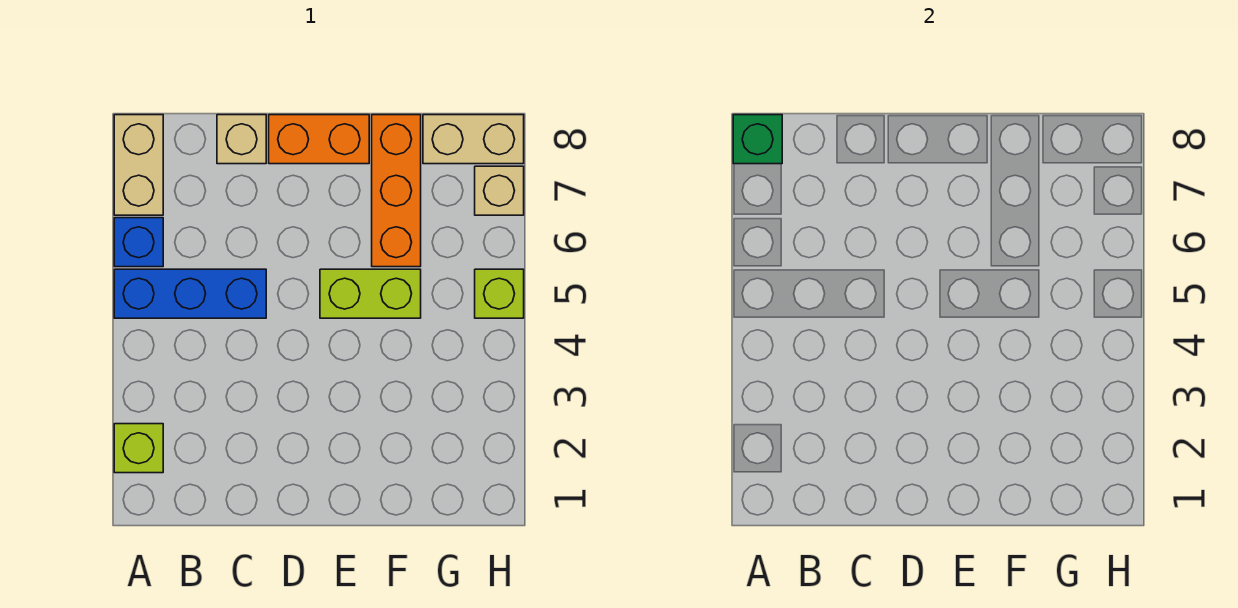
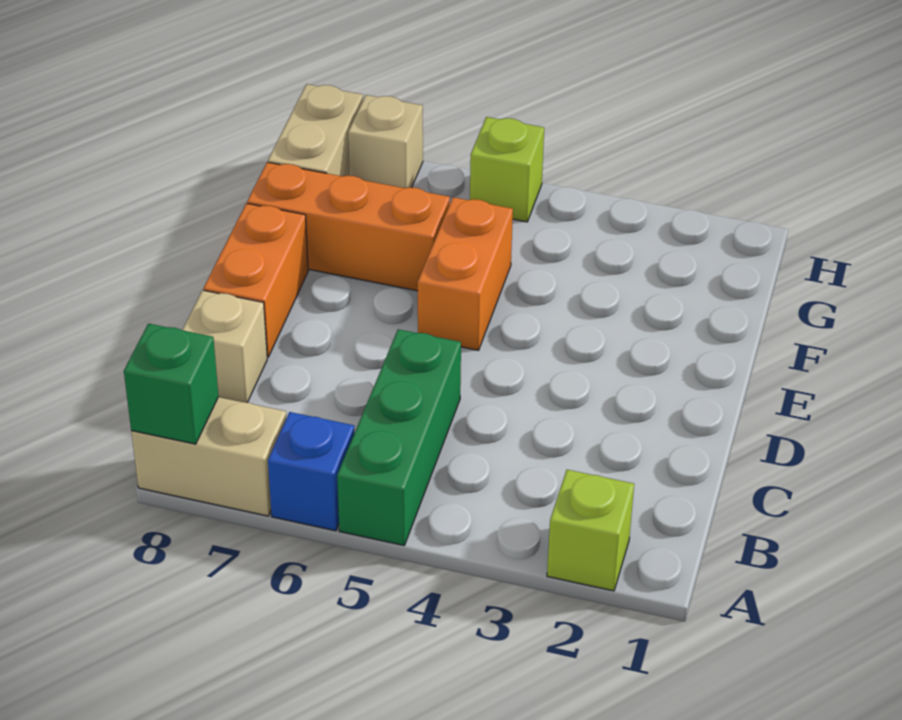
blue 1x3 brick [114,269,266,318] -> green 1x3 brick [337,329,461,545]
lime 1x2 brick [320,269,421,318] -> orange 1x2 brick [418,197,513,350]

